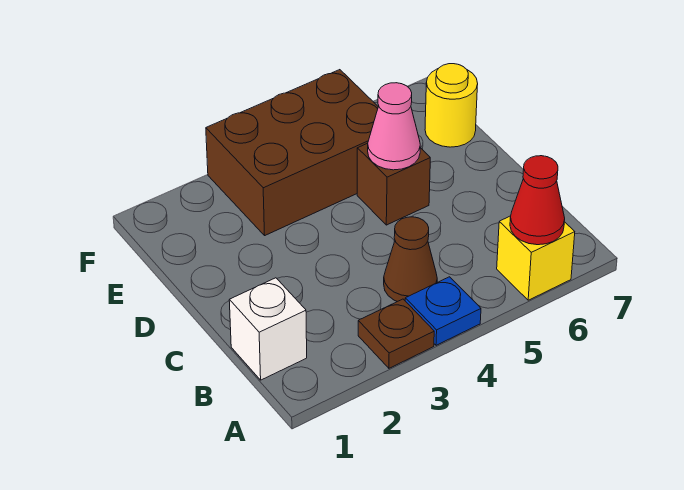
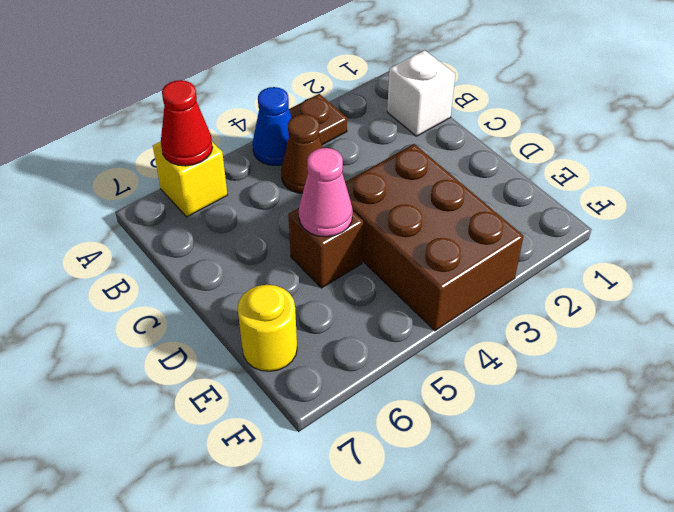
blue 1x1 plate [405,277,481,345] -> blue 1x1 cone [253,87,292,165]
brown 2x3 brick [206,70,378,235] -> brown 2x3 brick turned to [345,144,524,331]

